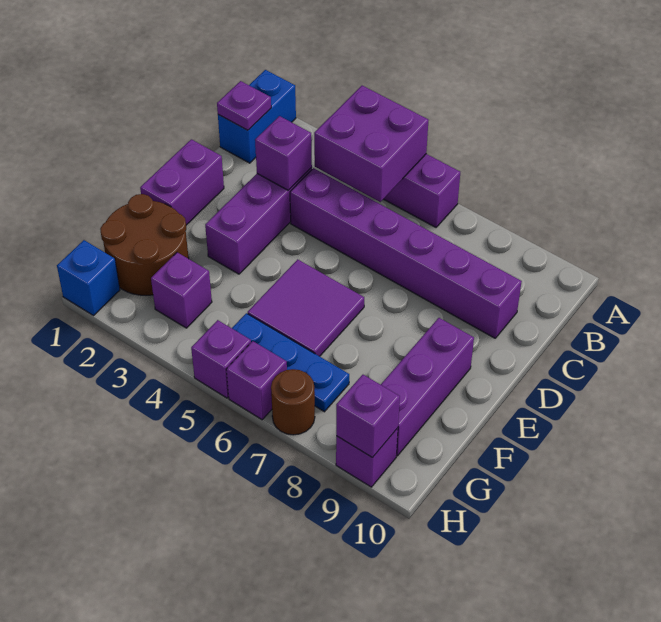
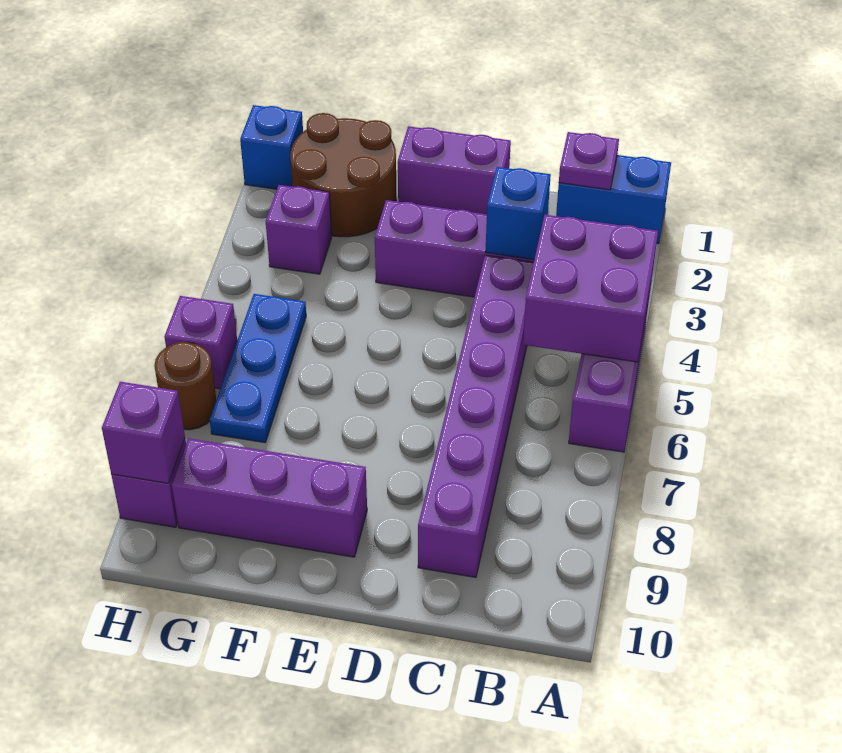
purple 1x1 brick [255,116,312,190] -> blue 1x1 brick [485,167,551,260]
purple 2x2 tile [248,259,364,356] -> none
purple 1x1 brick [191,320,251,398] -> none

